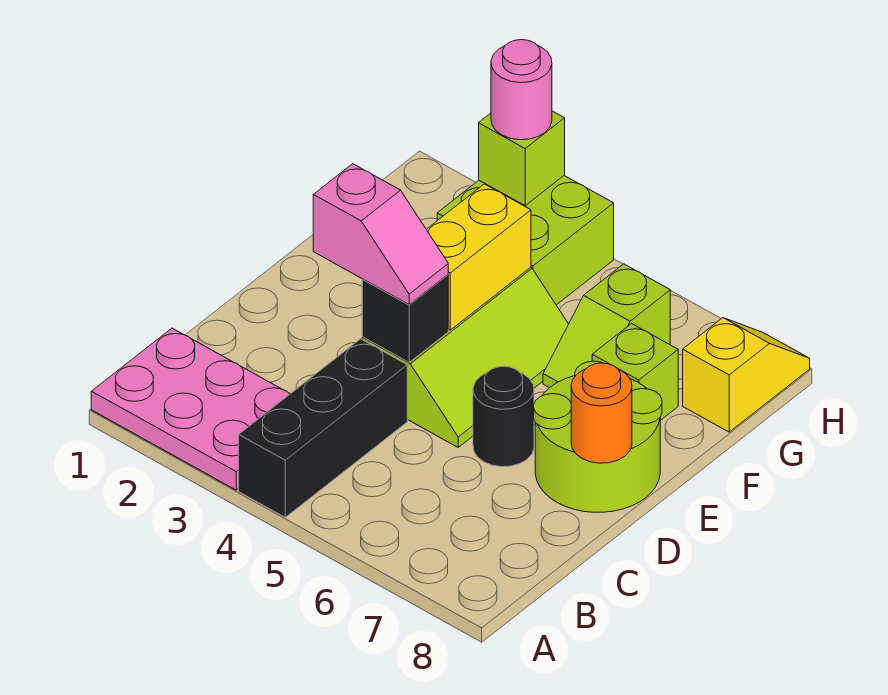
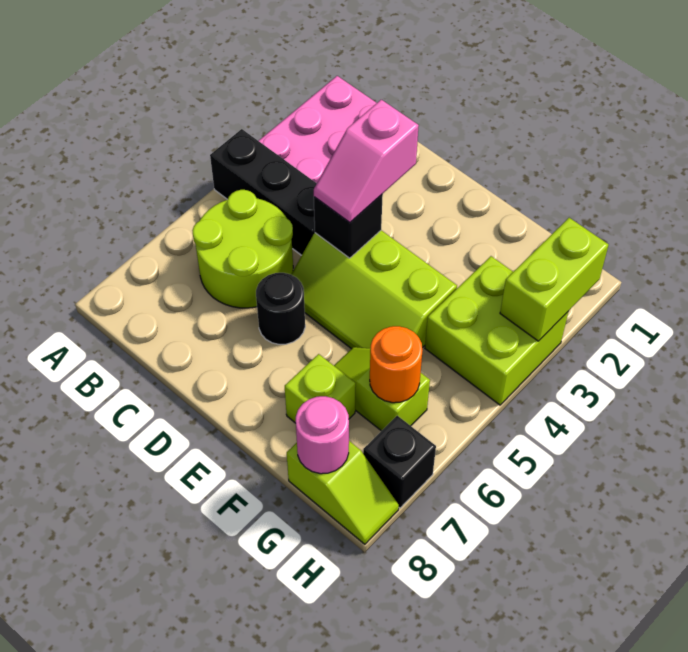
lime 2x2 round brick [534,361,662,512] -> lime 2x2 round brick moved to [192,190,293,308]
orange 1x1 round brick [571,363,632,463] -> orange 1x1 round brick moved to [370,326,423,403]
yellow 1x2 brick [426,184,531,330] -> none
yellow 1x2 slope [683,318,810,432] -> lime 1x2 slope [287,441,399,544]
lime 1x1 brick [479,111,565,206] -> lime 1x2 brick [500,218,609,341]
pink 1x1 round brick [491,40,552,140] -> pink 1x1 round brick moved to [296,396,349,474]
none -> black 1x1 brick [363,416,436,508]

